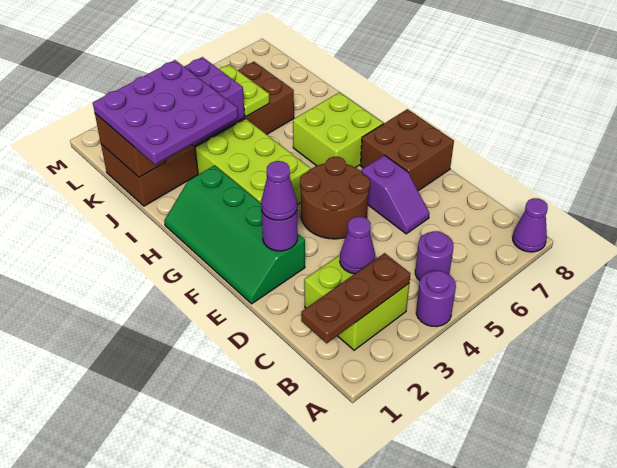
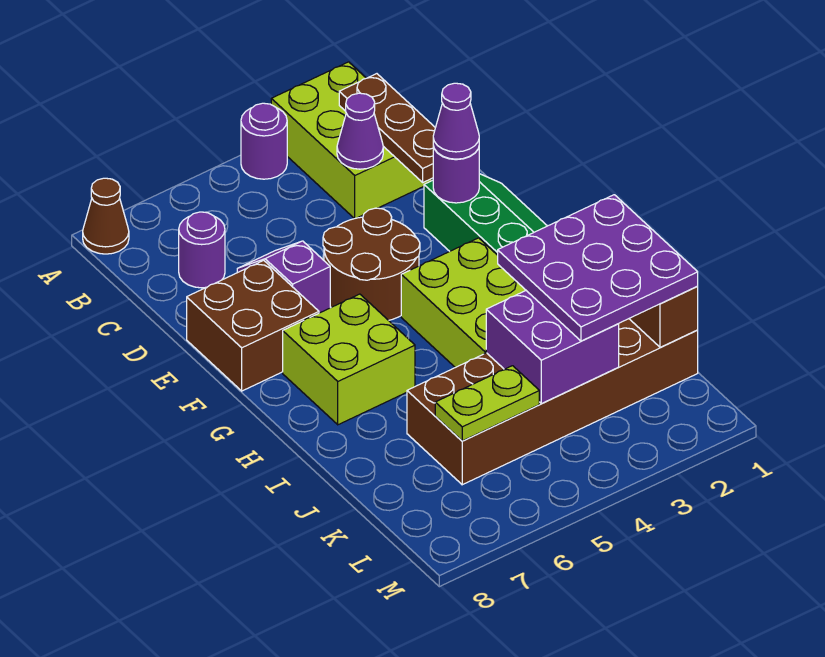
purple 1x1 cone [513,198,548,252] -> brown 1x1 cone [83,178,129,254]
brown 1x3 plate [301,253,410,343] -> brown 1x3 plate turned to [339,74,435,182]
lime 2x2 brick [304,255,409,350] -> lime 2x3 brick [271,62,432,219]
purple 1x1 round brick [415,231,454,281] -> purple 1x1 round brick moved to [179,212,225,288]
lime 1x2 plate [219,64,269,117] -> lime 1x2 plate turned to [435,366,539,441]

